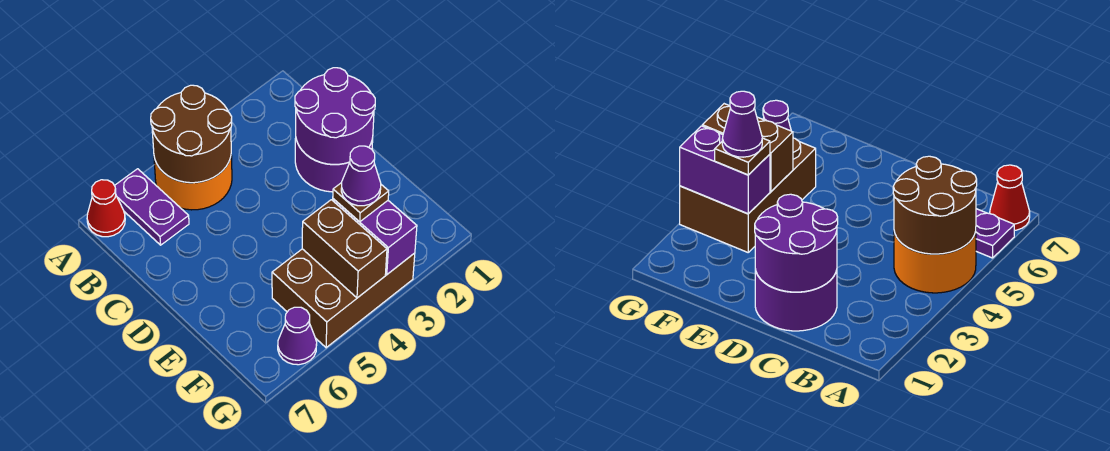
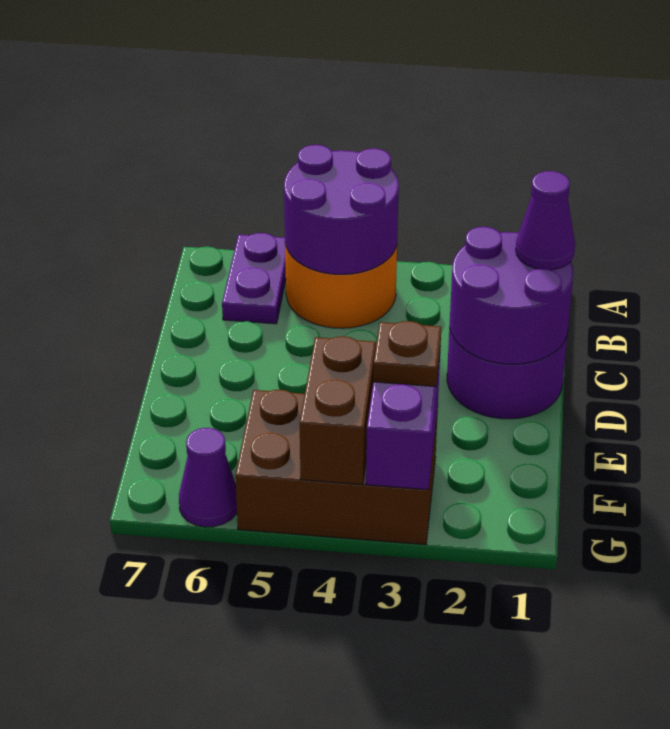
brown 2x2 round brick [151,85,232,183] -> purple 2x2 round brick [284,145,399,274]
red 1x1 cone [87,180,125,237] -> none
purple 1x1 cone [341,146,381,206] -> purple 1x1 cone moved to [516,171,575,270]

